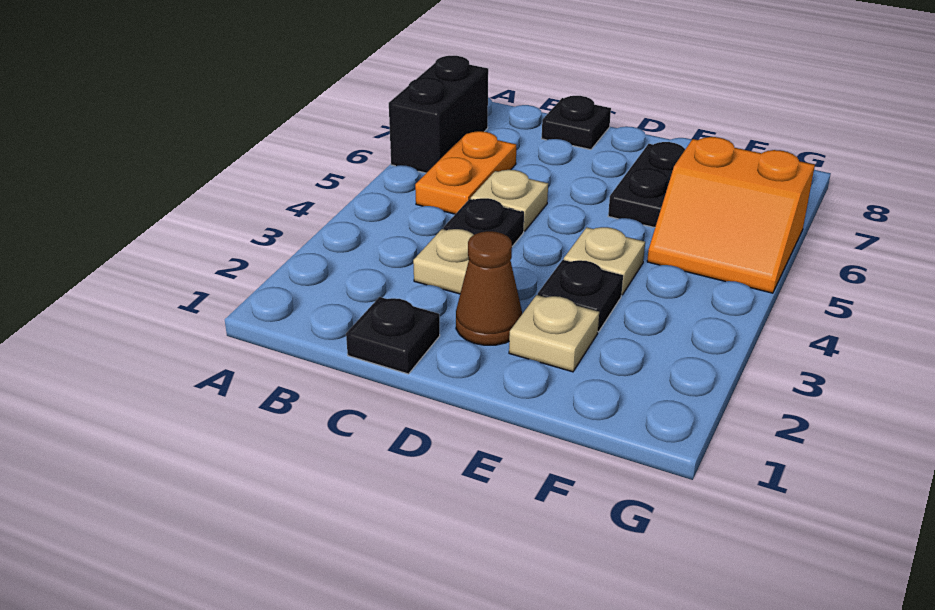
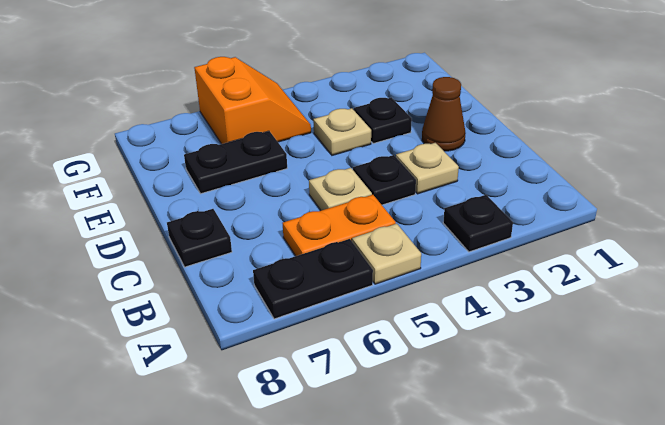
black 1x2 brick [389,56,488,173] -> black 1x2 plate [253,239,373,319]
black 1x1 plate [346,297,440,374] -> black 1x1 plate moved to [443,195,513,252]
tan 1x1 plate [509,295,599,372] -> tan 1x1 plate moved to [352,224,421,284]

